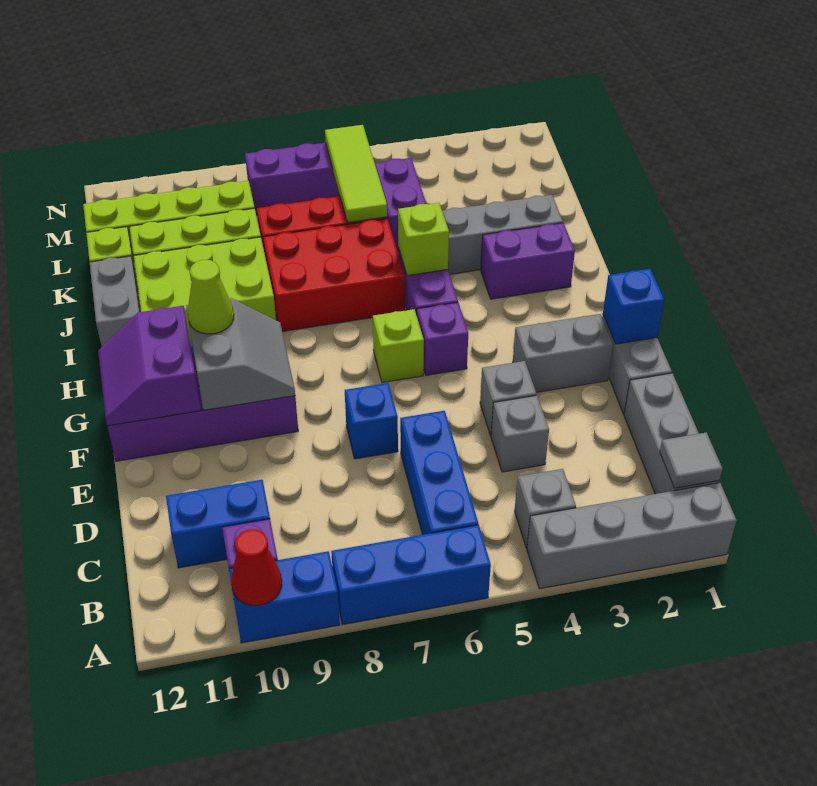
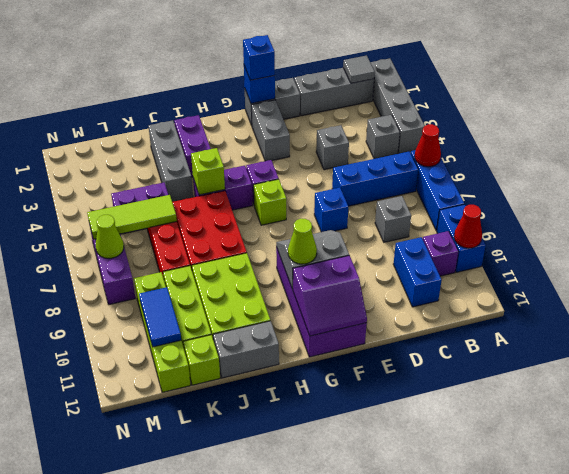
none -> red 1x1 cone [415,124,441,167]
grey 1x1 brick [480,361,536,436] -> grey 1x1 brick moved to [375,196,411,242]
none -> blue 1x1 brick [243,35,275,80]
none -> blue 1x2 tile [139,287,181,347]
none -> lime 1x1 cone [96,215,124,258]

